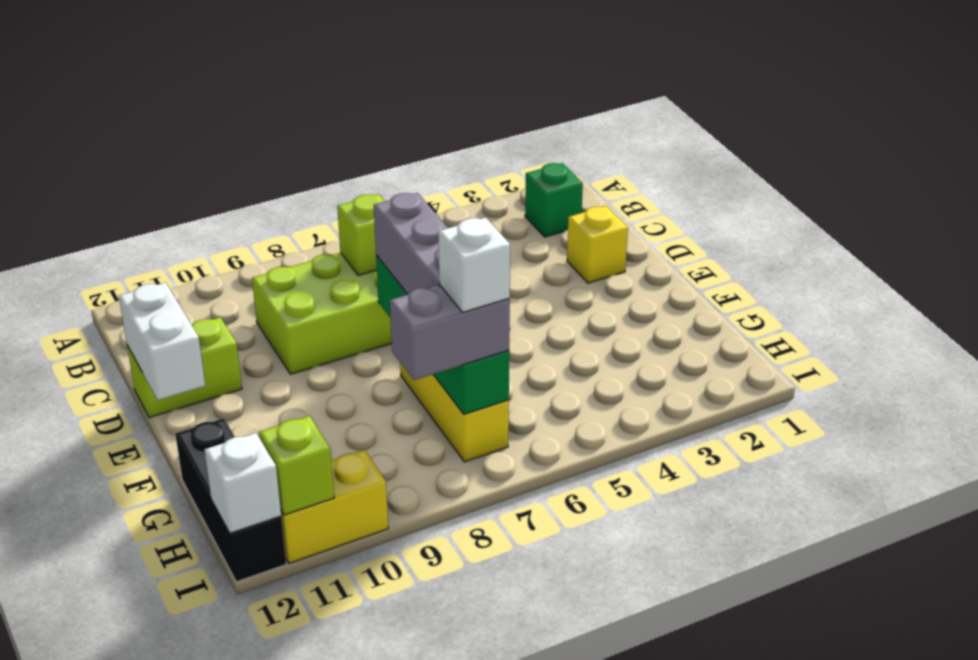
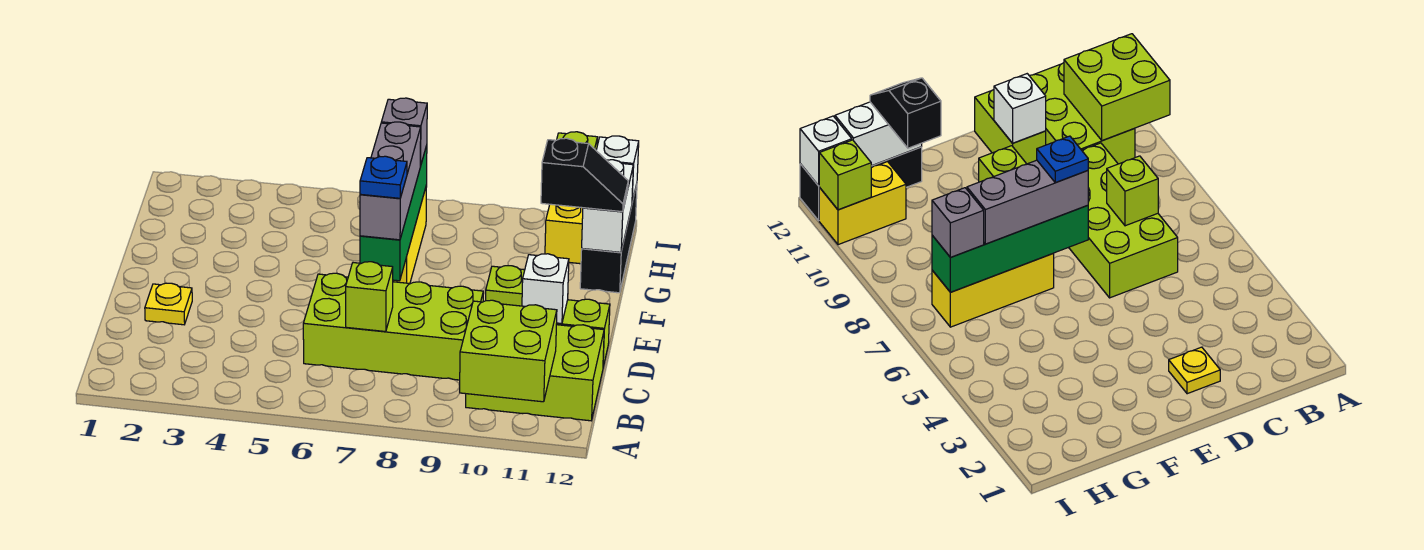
none -> lime 2x2 brick [460,300,557,402]
green 1x1 brick [525,163,583,237] -> none
none -> lime 2x3 brick [466,325,604,421]
yellow 1x1 brick [567,206,628,283] -> yellow 1x1 plate [145,283,192,325]
white 1x2 brick [119,282,205,400] -> white 1x2 brick moved to [582,160,633,252]
none -> blue 1x1 plate [360,156,407,198]
none -> lime 1x1 brick [486,266,525,306]
none -> black 1x2 slope [541,138,628,212]
grey 1x2 brick [390,285,510,380] -> grey 1x1 brick [381,98,427,166]
white 1x1 brick [438,218,510,312] -> white 1x1 brick moved to [522,254,569,324]
yellow 1x2 brick [281,450,388,563] -> yellow 1x2 brick turned to [545,204,583,264]

